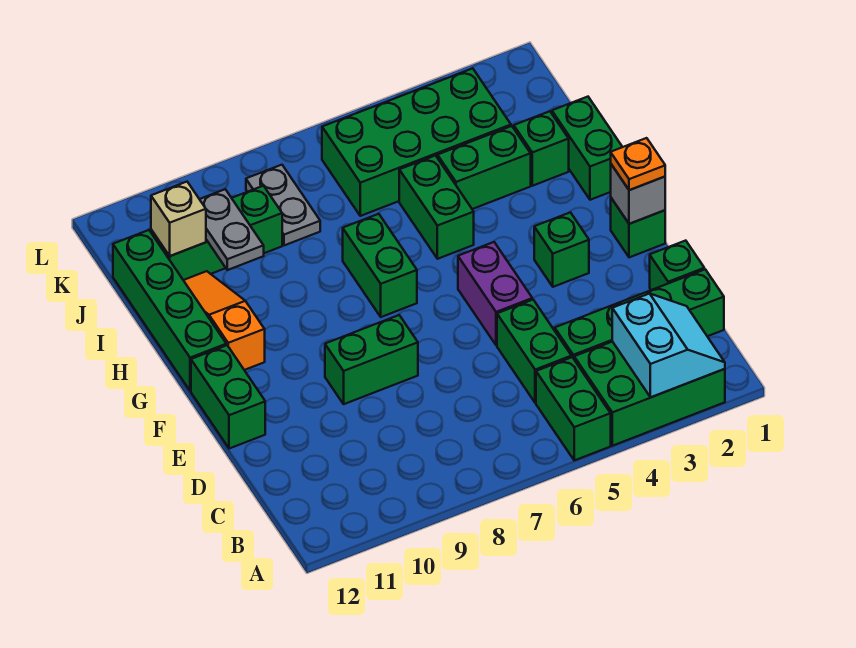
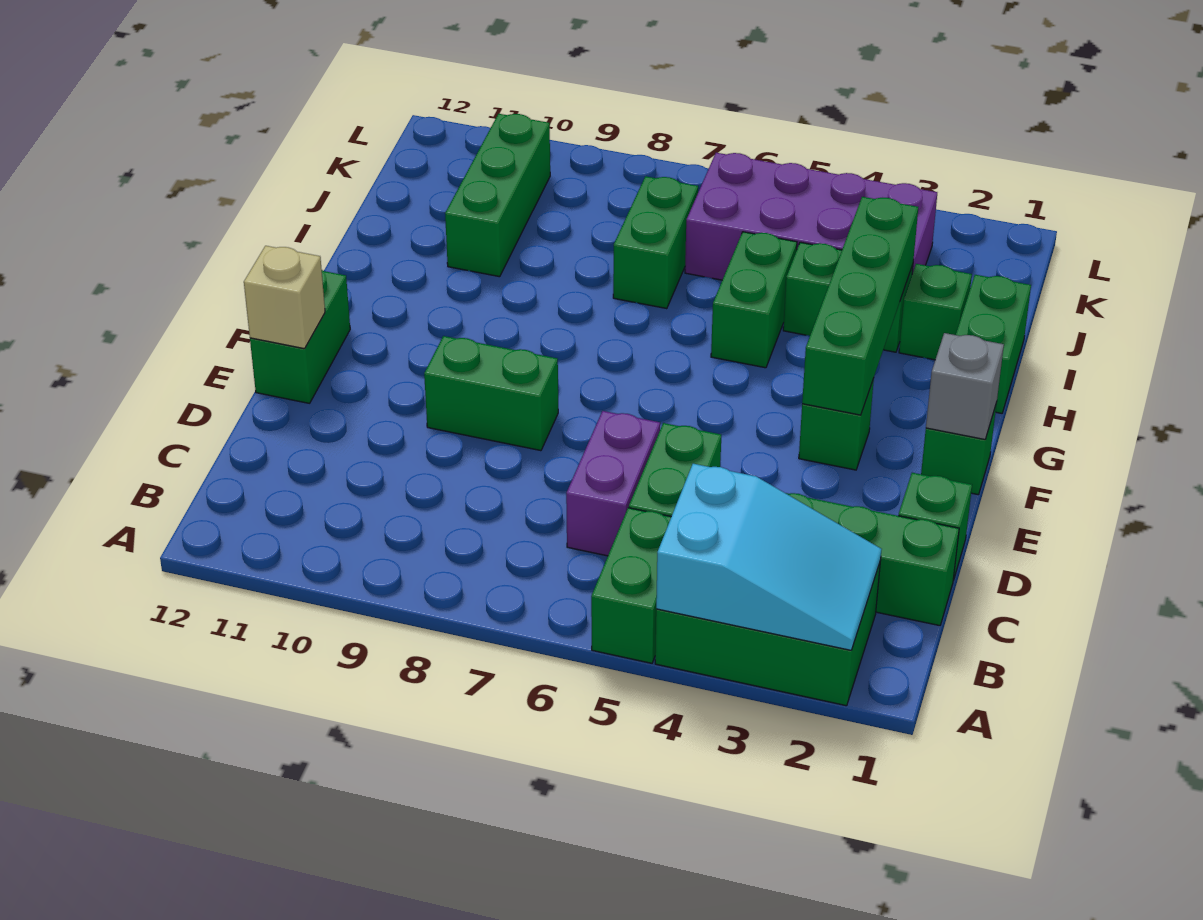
cyan 2x2 slope [612,294,725,397] -> cyan 2x3 slope [656,464,882,650]
purple 1x2 brick [458,242,532,345] -> purple 1x2 brick moved to [566,411,660,556]
orange 1x1 plate [611,138,665,190] -> none
green 1x2 brick [343,214,417,317] -> green 1x2 brick moved to [613,176,698,309]
orange 1x3 slope [184,271,265,370] -> none
green 1x4 brick [113,230,226,391] -> green 1x4 brick moved to [802,197,918,415]
grey 1x2 plate [200,189,264,270] -> none
green 2x4 brick [322,68,511,216] -> purple 2x4 brick [685,153,937,280]
grey 1x2 plate [246,165,320,245] -> none
green 1x3 brick [151,186,282,280] -> green 1x3 brick turned to [445,114,550,277]
tan 1x1 brick [151,182,206,256] -> tan 1x1 brick moved to [244,246,325,349]

